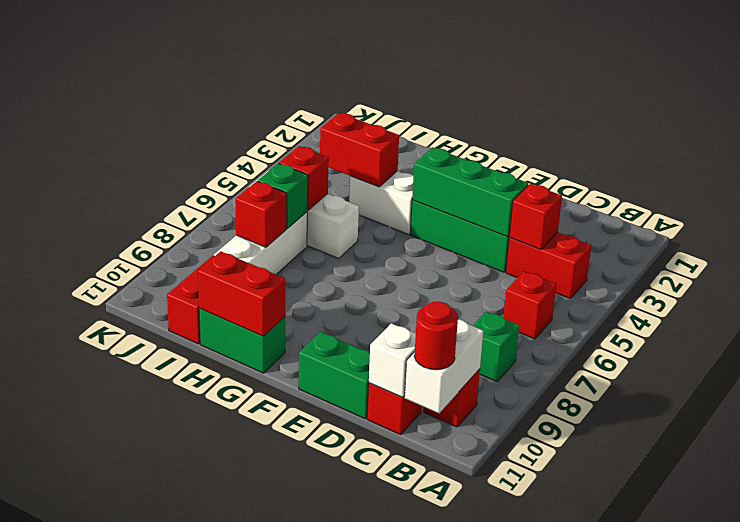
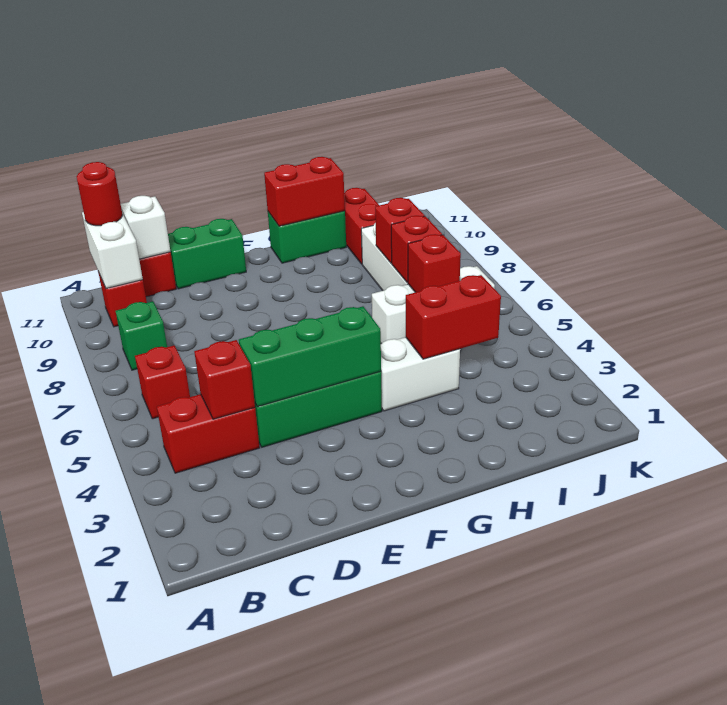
green 1x1 brick [258,163,308,229] -> red 1x1 brick [391,216,442,283]

